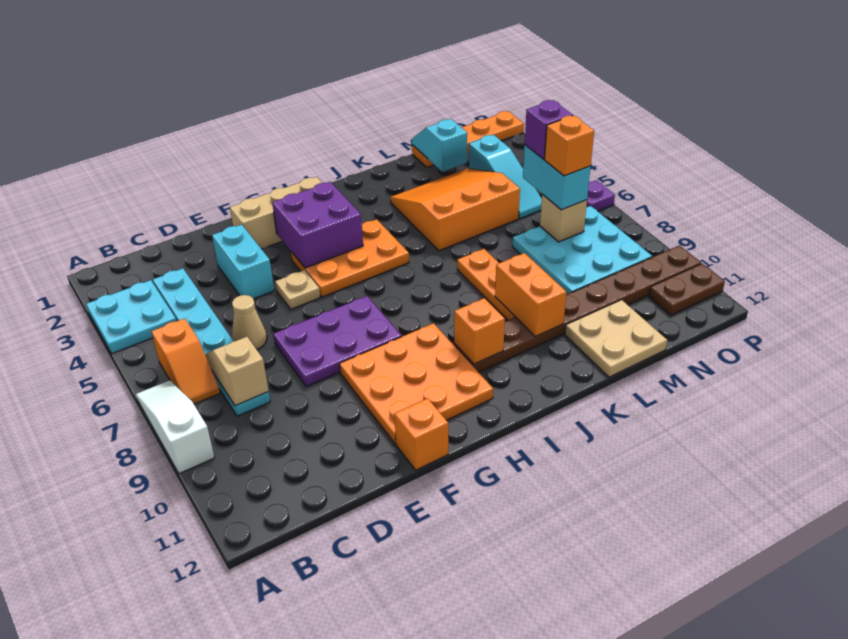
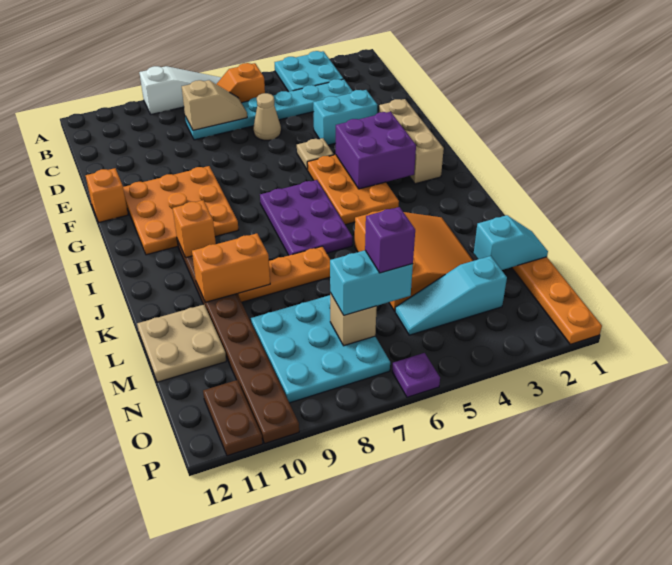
purple 2x3 plate [273,296,402,386] -> purple 2x3 plate moved to [260,180,353,255]
orange 1x1 brick [544,115,594,176] -> none

